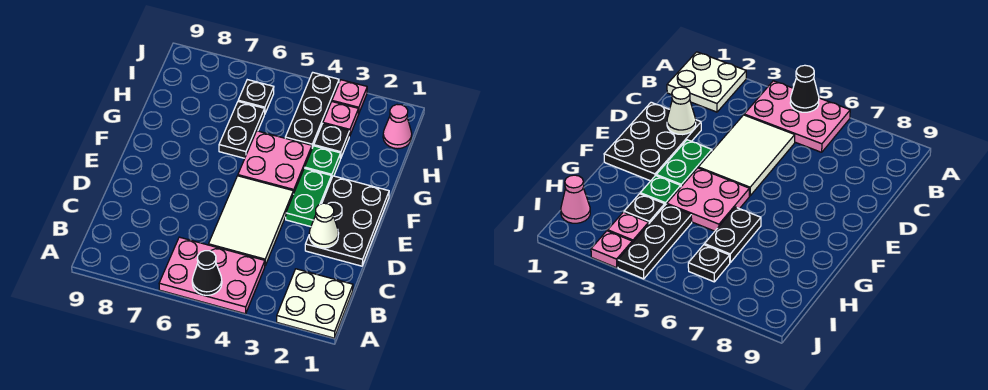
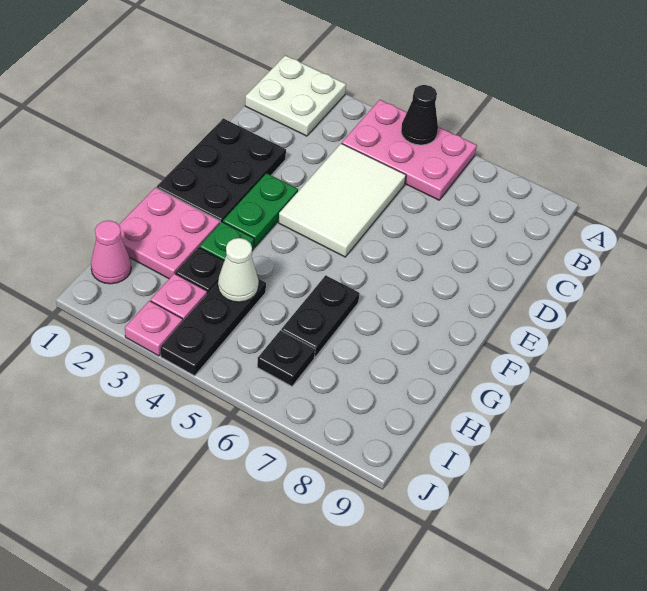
white 1x1 cone [309,203,339,248] -> white 1x1 cone moved to [218,238,259,302]
pink 2x2 plate [238,131,312,194] -> pink 2x2 plate moved to [119,188,220,279]

